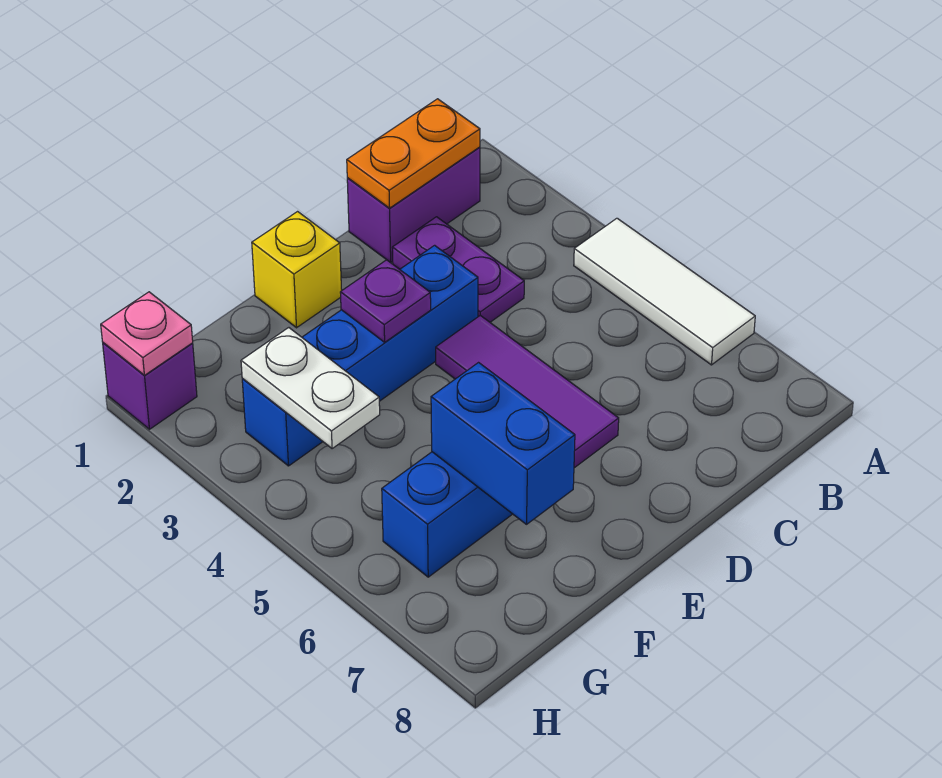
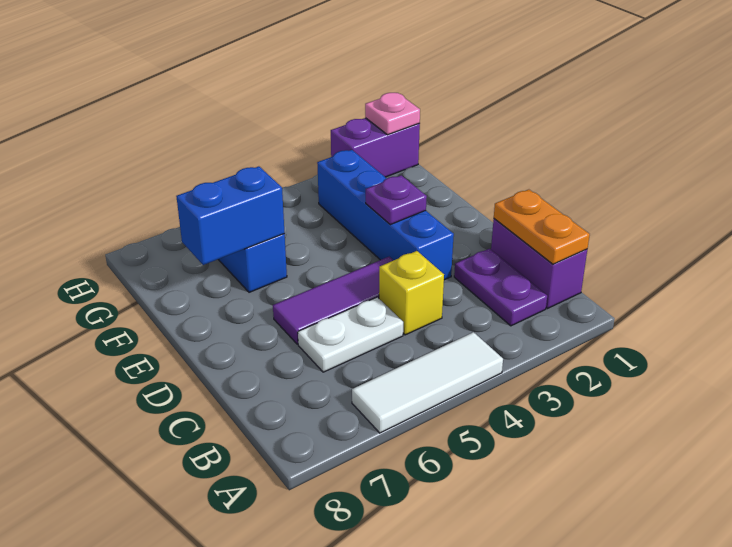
purple 1x2 plate [392,217,524,322] -> purple 1x2 plate turned to [454,249,547,326]
yellow 1x1 brick [252,212,342,328] -> yellow 1x1 brick moved to [379,251,444,335]
white 1x2 plate [241,328,380,449] -> white 1x2 plate moved to [298,297,403,372]
purple 1x1 brick [103,343,197,429] -> purple 1x2 brick [331,118,420,177]

